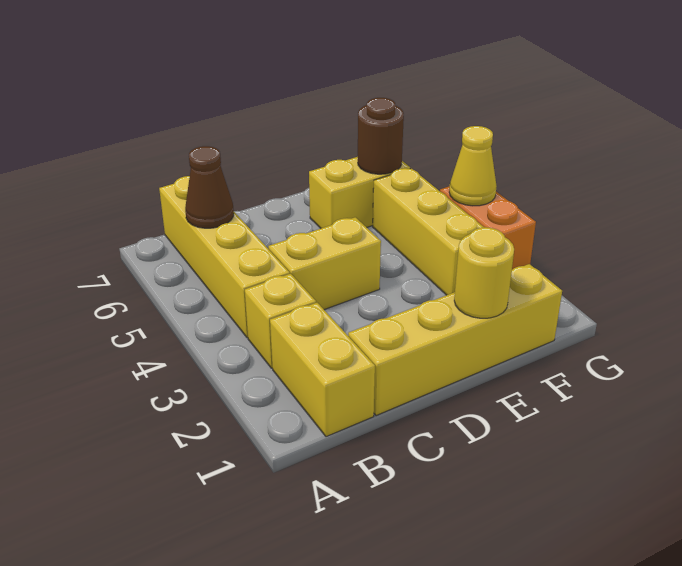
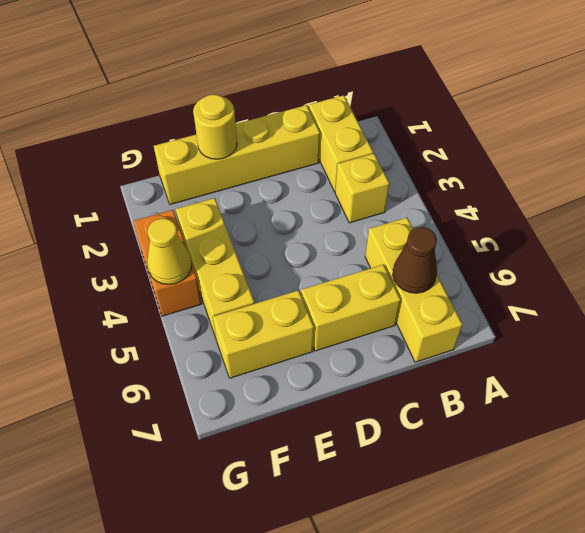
yellow 1x4 brick [159,176,290,338] -> yellow 1x3 brick [365,218,463,362]
yellow 1x2 brick [268,217,381,310] -> yellow 1x2 brick moved to [301,264,401,351]
brown 1x1 round brick [358,98,404,174] -> none

